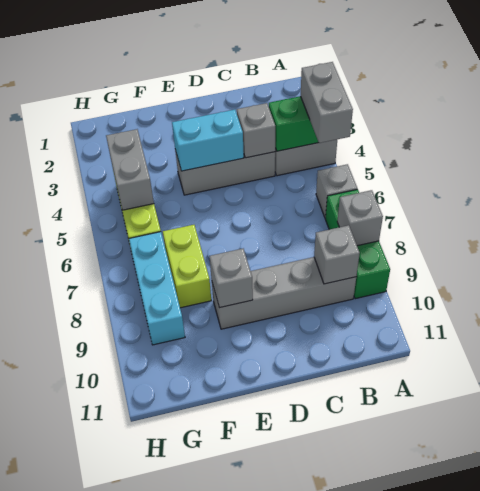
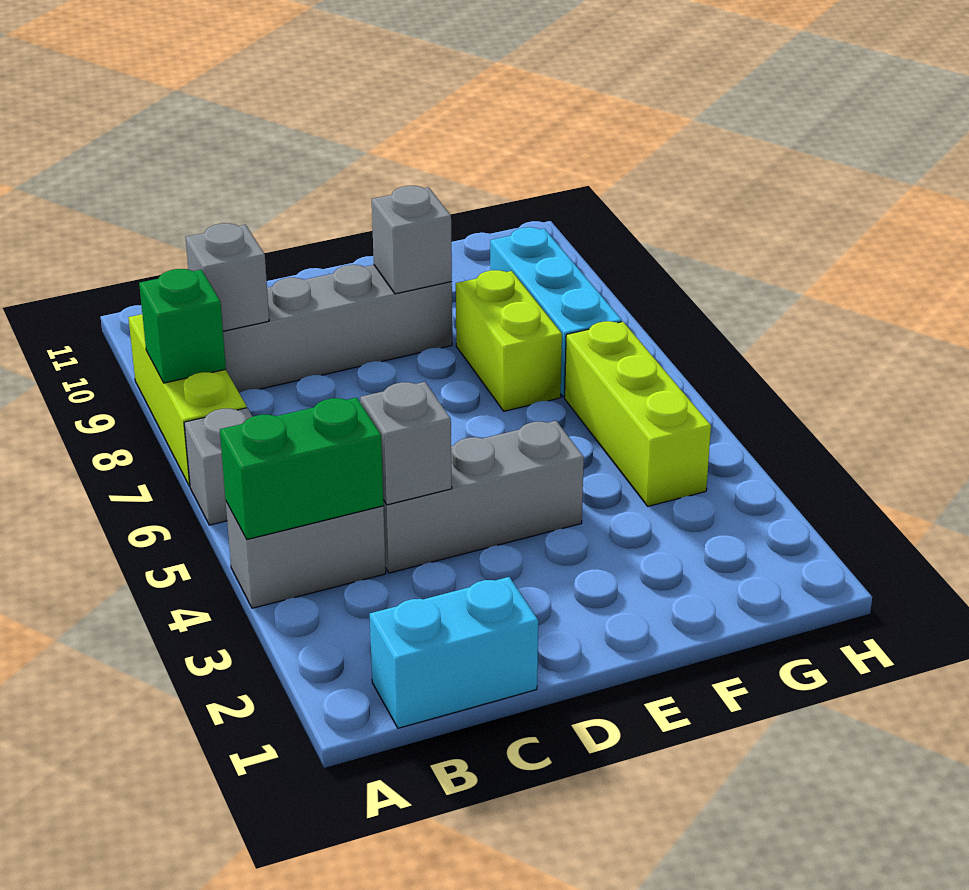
grey 1x2 brick [301,62,353,143] -> none
green 1x3 brick [325,189,390,299] -> lime 1x3 brick [128,314,247,486]
grey 1x1 brick [337,190,383,246] -> green 1x1 brick [139,269,226,383]
cyan 1x2 brick [172,110,244,171] -> cyan 1x2 brick moved to [370,577,538,728]
grey 1x2 brick [106,129,154,210] -> none

